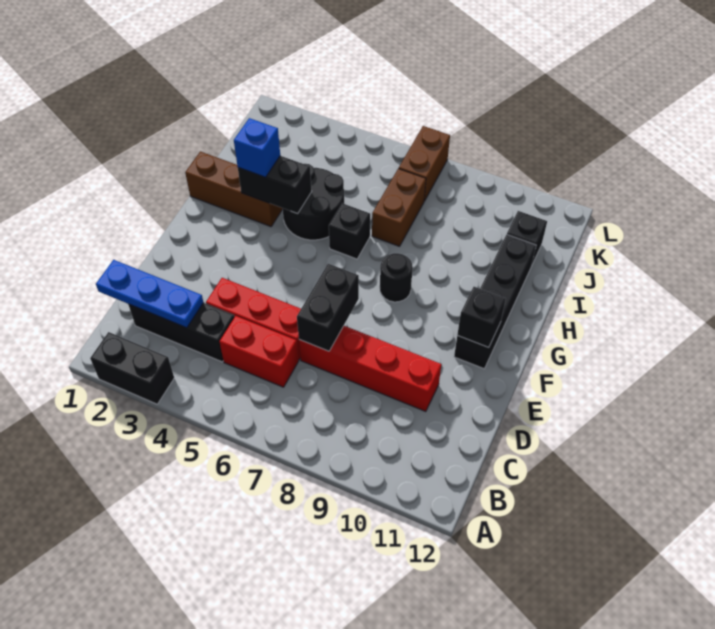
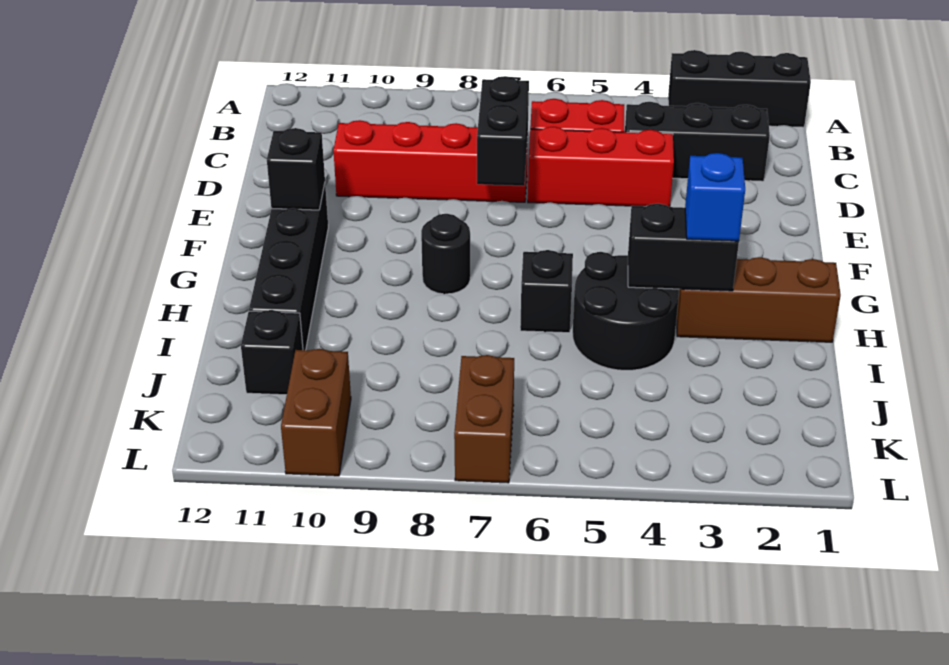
black 1x2 brick [90,332,174,404] -> black 1x3 brick [668,50,811,127]
blue 1x3 plate [96,260,204,328] -> none
brown 1x2 brick [372,169,426,246] -> brown 1x2 brick moved to [281,349,351,476]

